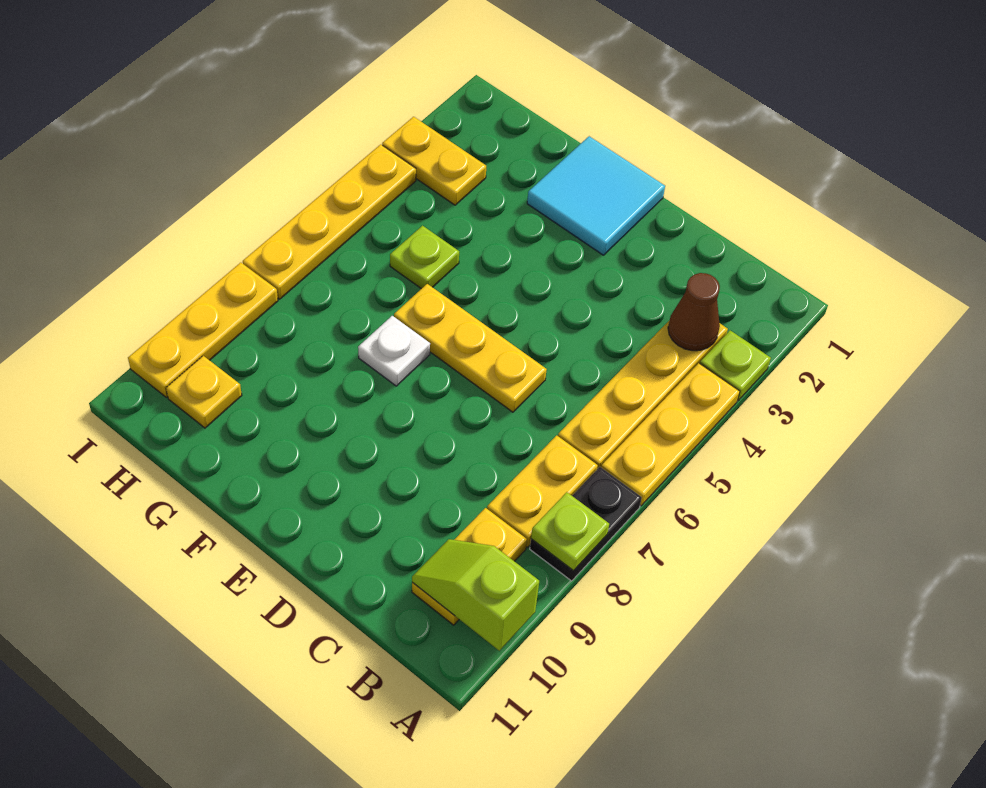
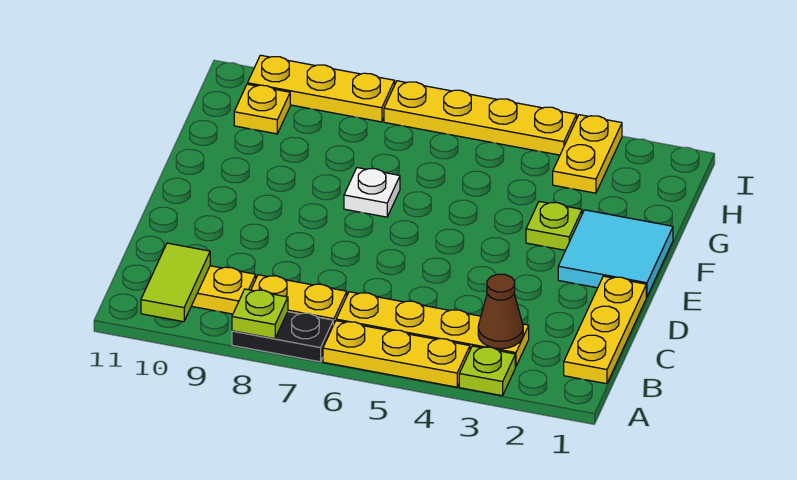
lime 1x2 slope [412,539,539,651] -> lime 1x2 tile [141,243,210,322]
yellow 1x3 plate [394,284,547,412] -> yellow 1x3 plate moved to [564,276,646,384]
lime 1x1 plate [390,226,459,289] -> lime 1x1 plate moved to [526,201,582,250]

